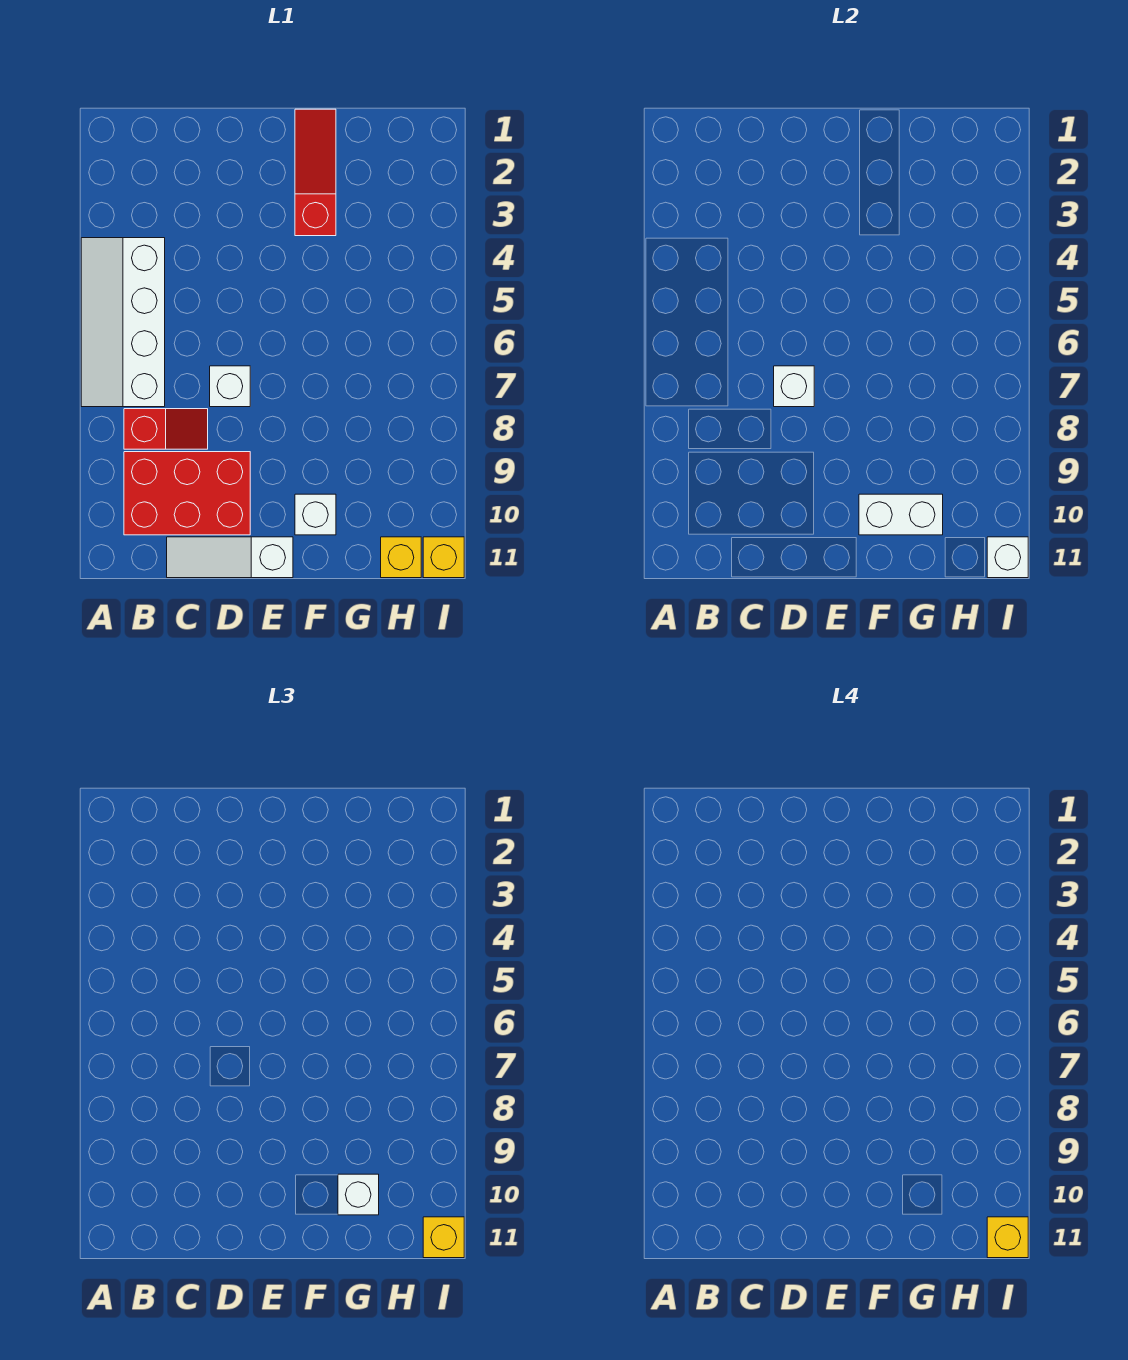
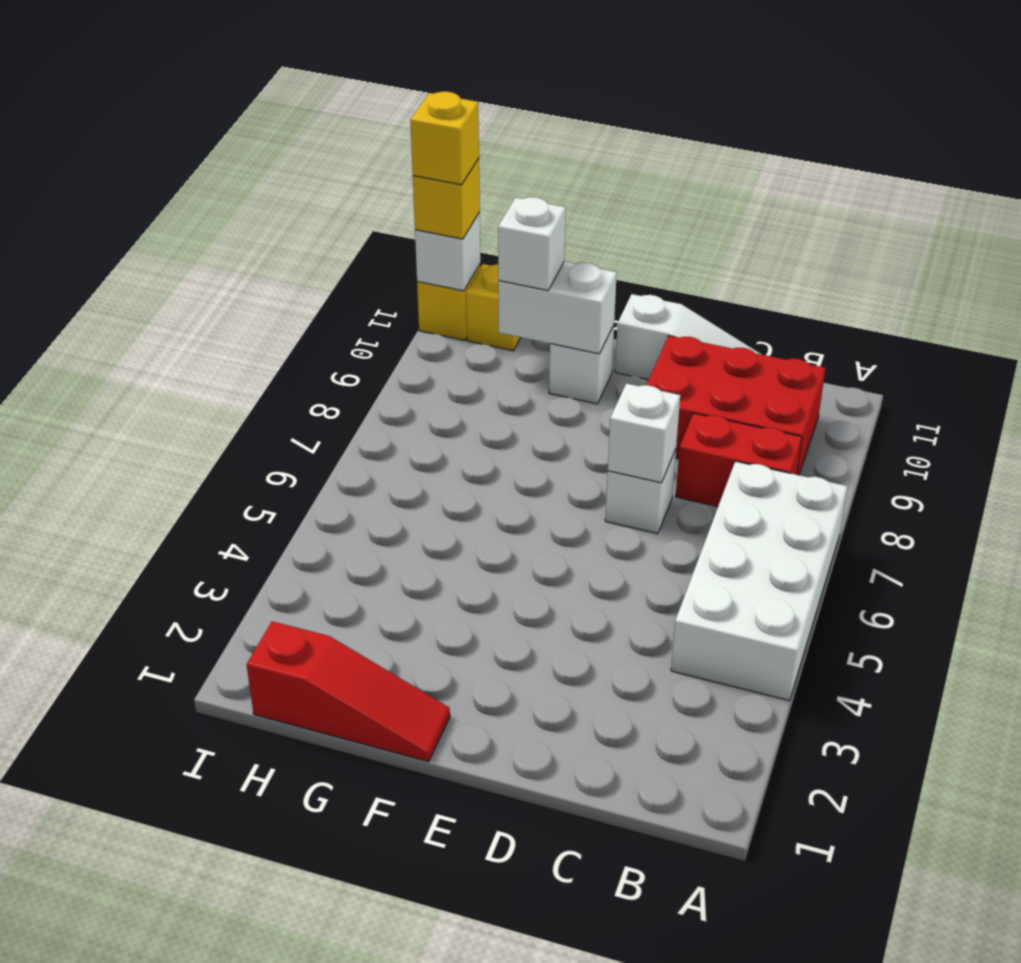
white 2x4 slope [81,238,165,407] -> white 2x4 brick [671,461,848,701]
red 1x2 slope [124,409,208,449] -> red 1x2 brick [676,413,802,507]
red 1x3 slope [295,109,336,236] -> red 1x3 slope turned to [247,621,450,762]

